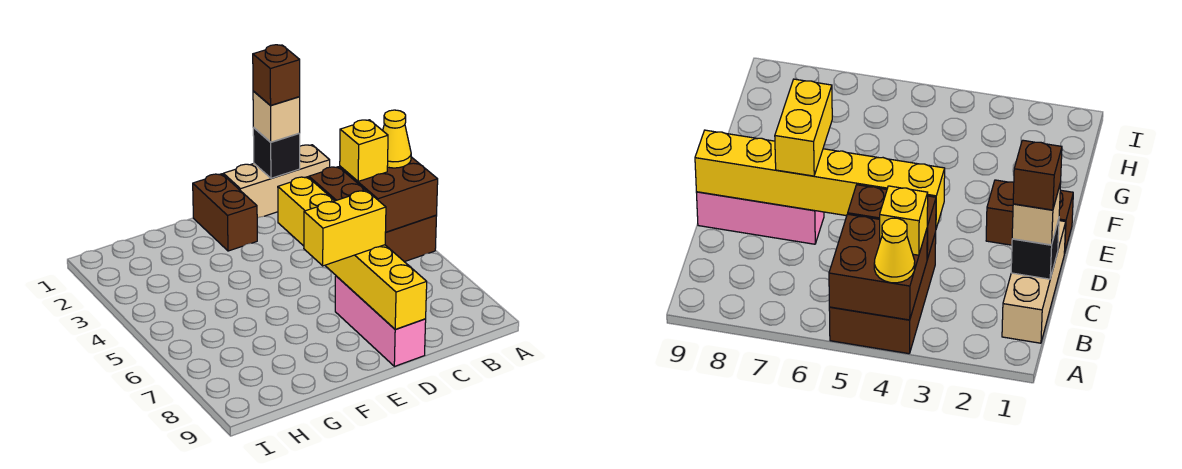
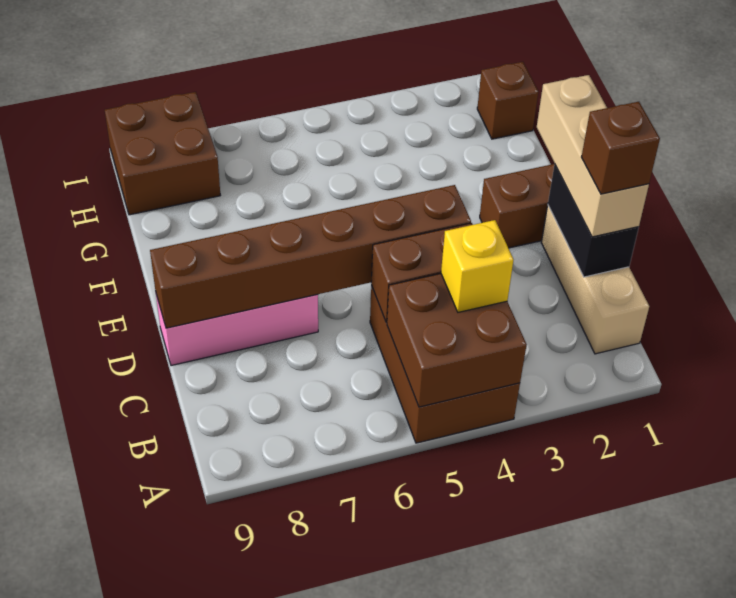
yellow 1x1 cone [383,110,411,168] -> none
black 1x1 brick [253,127,300,178] -> black 1x2 brick [548,164,639,277]
tan 1x1 brick [253,91,300,142] -> tan 1x3 brick [537,75,649,237]
yellow 1x6 brick [278,177,427,329] -> brown 1x6 brick [150,185,471,328]
yellow 1x2 brick [304,191,386,266] -> none
none -> brown 1x1 brick [477,62,538,139]
none -> brown 2x2 brick [105,92,220,215]

